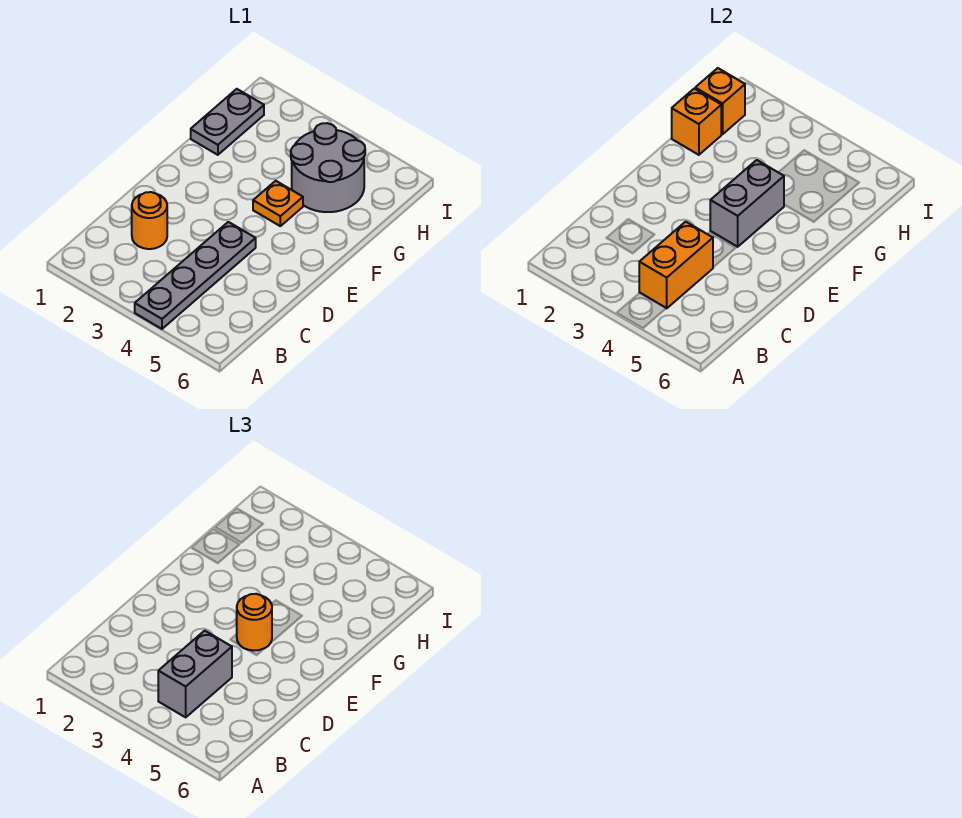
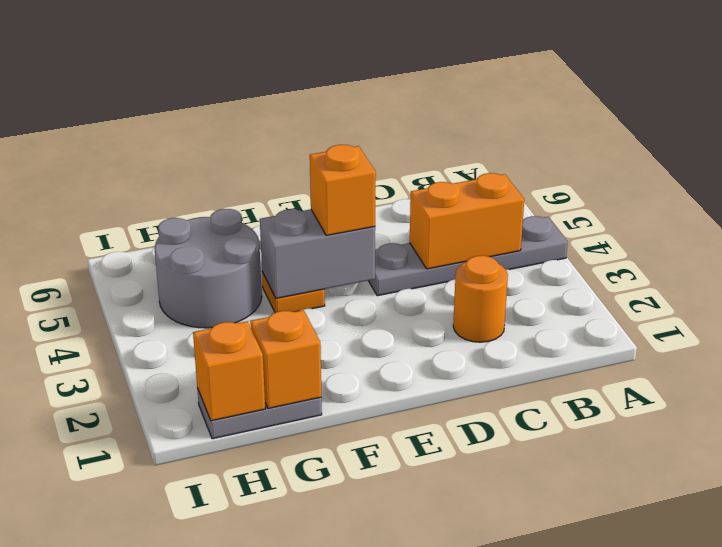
grey 1x2 brick [158,631,232,717] -> none
orange 1x1 round brick [237,594,272,651] -> orange 1x1 brick [310,145,376,236]

